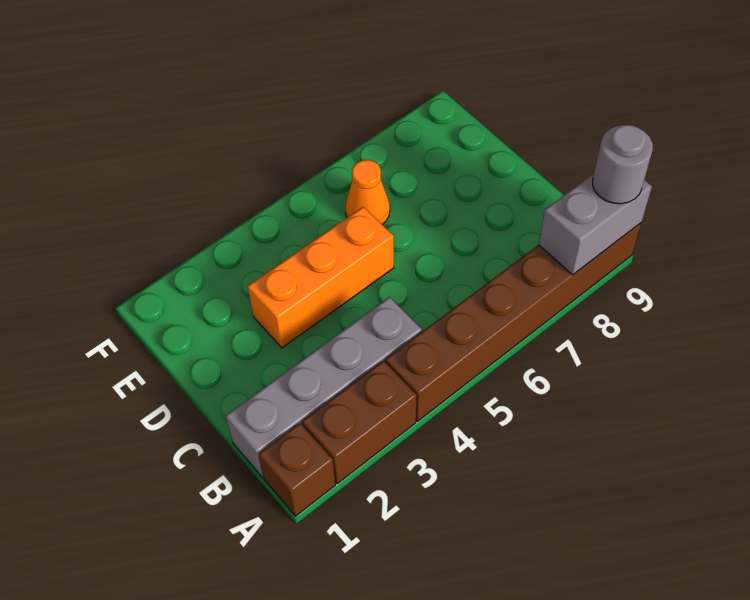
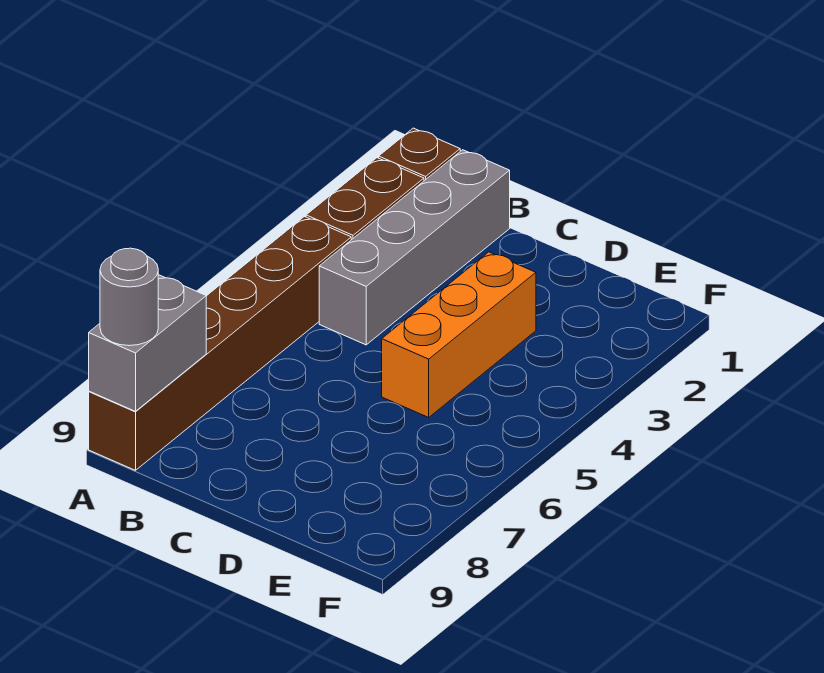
orange 1x1 cone [345,160,390,225] -> none

